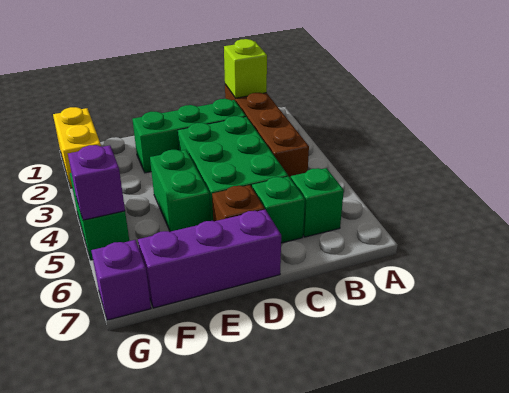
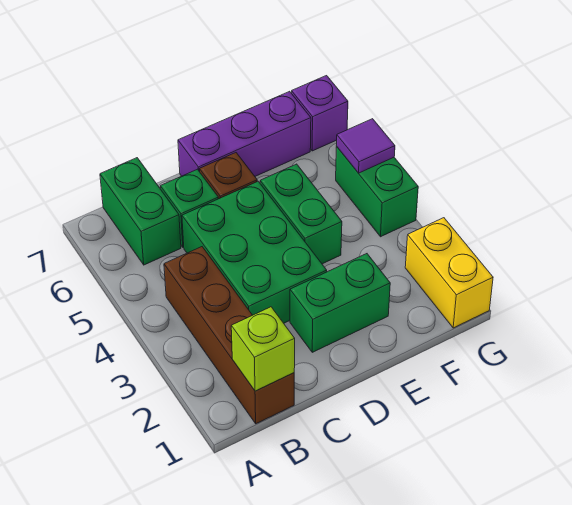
green 1x1 brick [291,168,344,237] -> green 1x2 brick [100,158,181,265]
green 1x3 brick [133,99,246,173] -> green 1x2 brick [290,254,390,352]
purple 1x1 brick [68,145,125,220] -> purple 1x1 tile [336,119,395,173]

